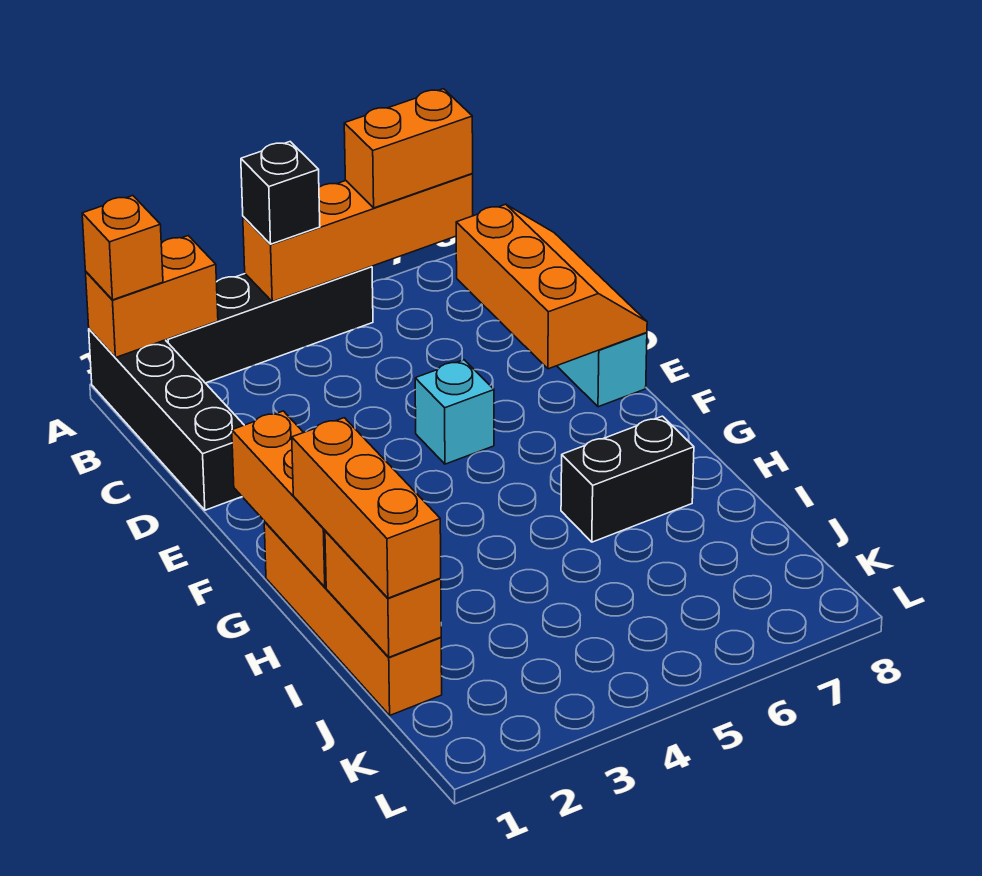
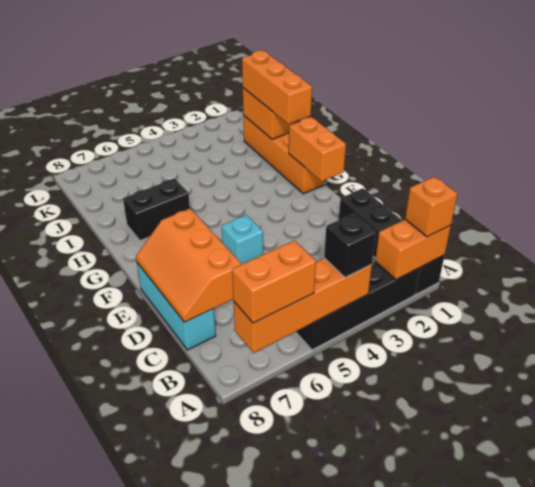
orange 1x3 brick [232,411,326,587] -> orange 1x2 brick [289,117,346,181]

